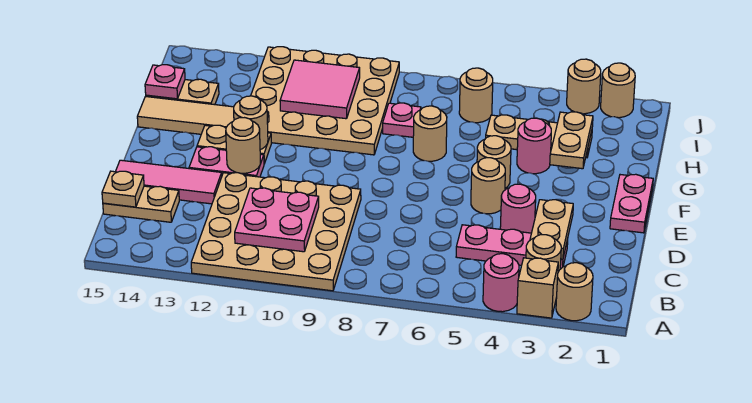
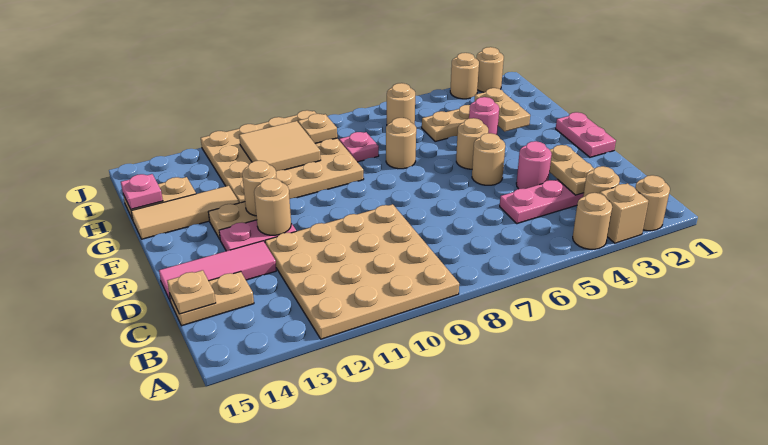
pink 1x1 round brick [483,254,519,312] -> tan 1x1 round brick [573,193,612,249]
pink 2x2 plate [235,188,319,252] -> none
pink 2x2 tile [280,60,360,119] -> tan 2x2 tile [239,121,321,171]
none -> tan 1x1 plate [298,114,337,143]

